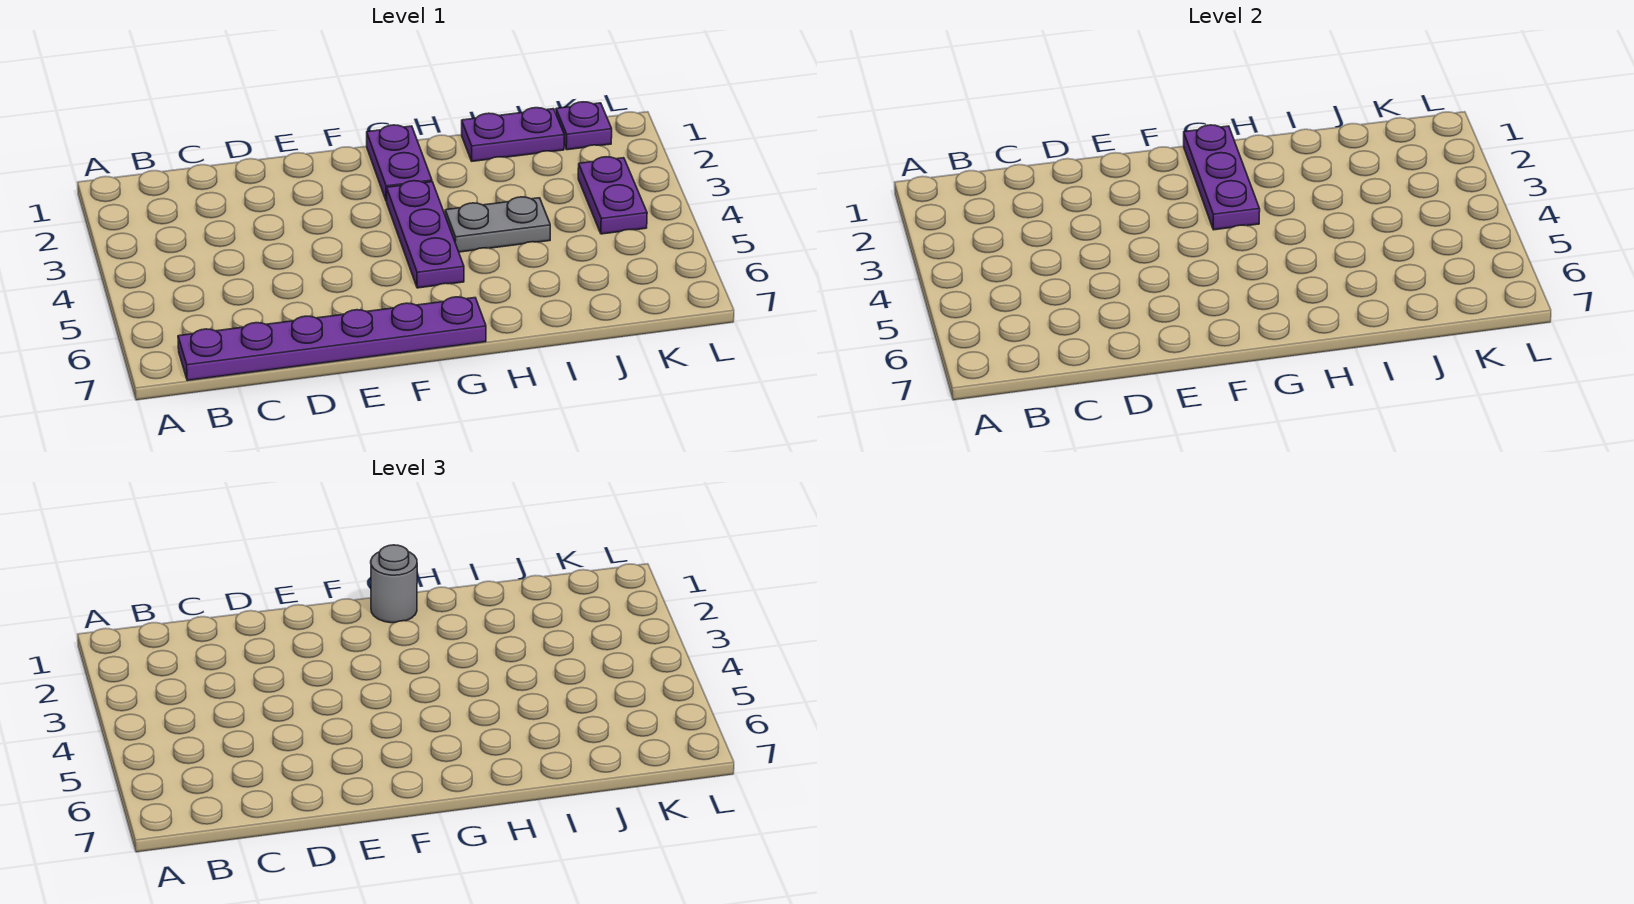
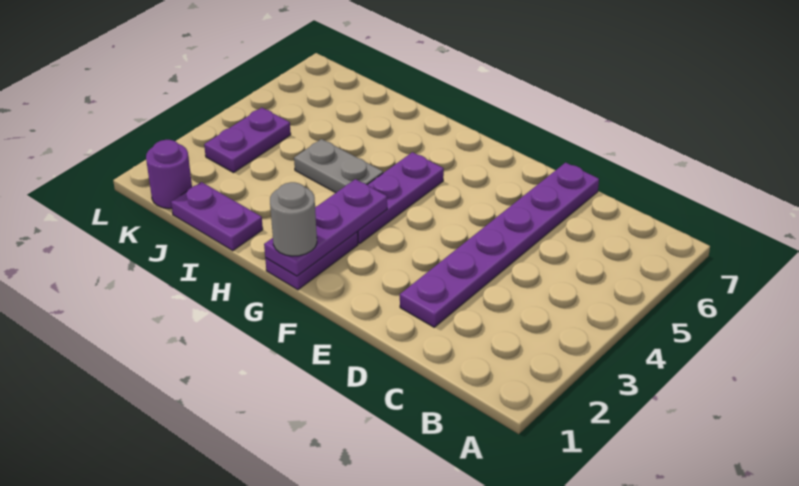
purple 1x6 plate [178,297,486,381] -> purple 1x6 plate turned to [400,163,599,327]
purple 1x1 plate [556,102,612,150] -> purple 1x1 round brick [146,140,192,209]

